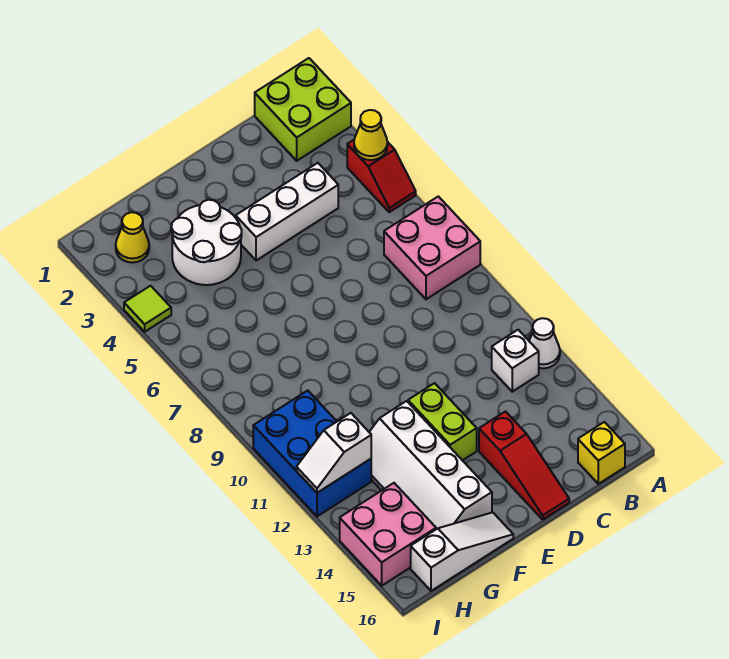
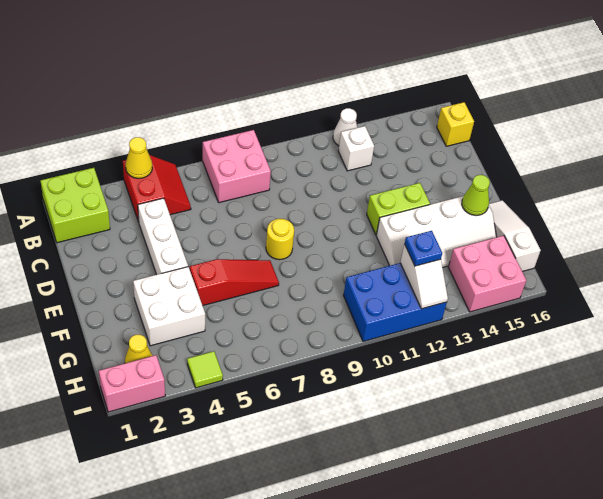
red 1x2 slope [347,140,416,212] -> red 2x2 slope [123,155,191,222]
red 1x3 slope [479,412,569,519] -> red 1x3 slope moved to [190,259,279,306]
none -> yellow 1x1 round brick [266,219,294,260]
white 2x2 round brick [171,200,242,285] -> white 2x2 brick [133,267,205,346]
none -> lime 1x1 cone [462,175,490,216]
none -> blue 1x1 plate [405,231,442,266]
none -> pink 1x2 brick [99,355,165,412]

